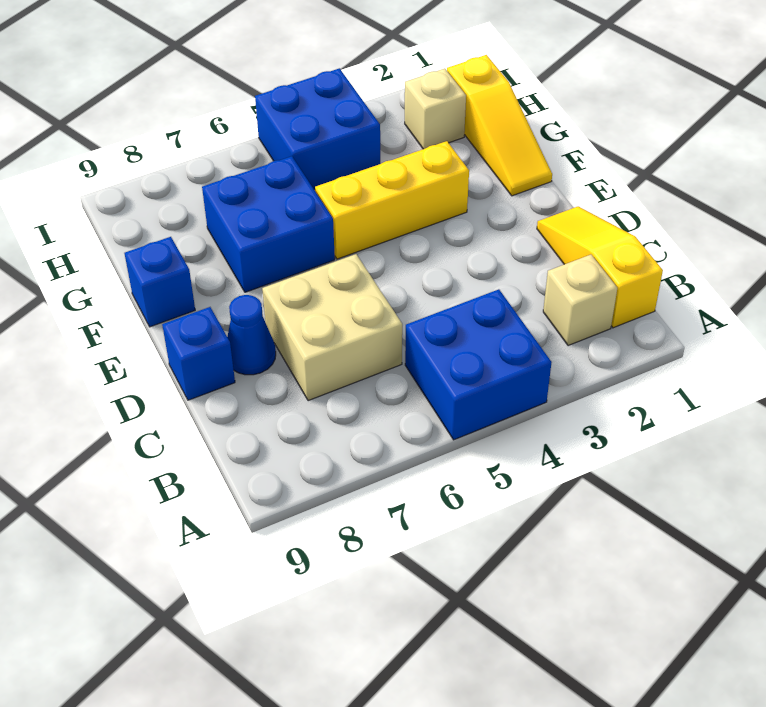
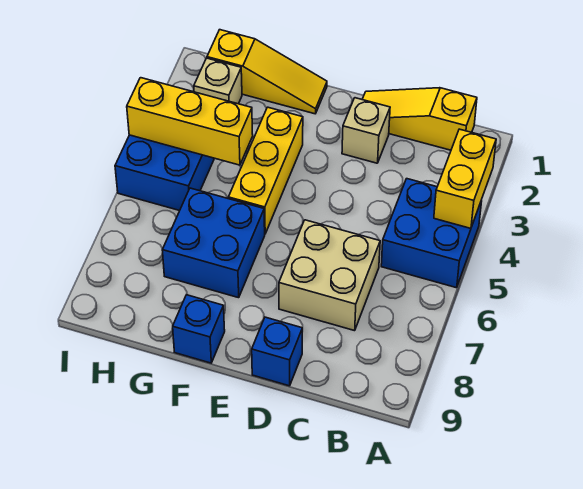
none -> yellow 1x2 brick [434,129,496,228]
tan 1x1 brick [543,255,617,346] -> tan 1x1 brick moved to [342,98,390,163]
blue 1x1 cone [227,295,276,375] -> none
none -> yellow 1x3 brick [127,78,253,165]

